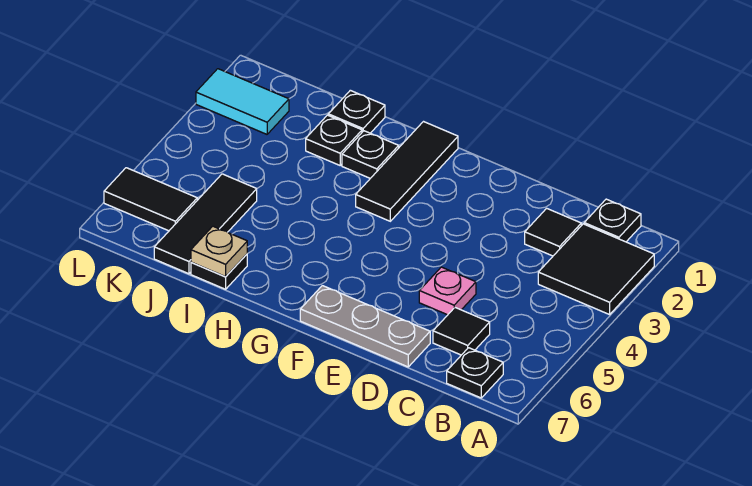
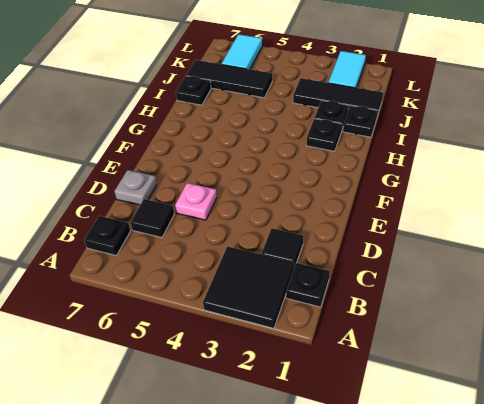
grey 1x3 plate [300,286,430,367] -> grey 1x1 plate [114,170,157,205]
black 1x3 tile [356,122,458,221] -> black 1x3 tile moved to [293,78,383,116]
tan 1x1 plate [191,226,247,277] -> none
black 1x2 tile [104,168,197,231] -> cyan 1x2 tile [222,34,262,69]

